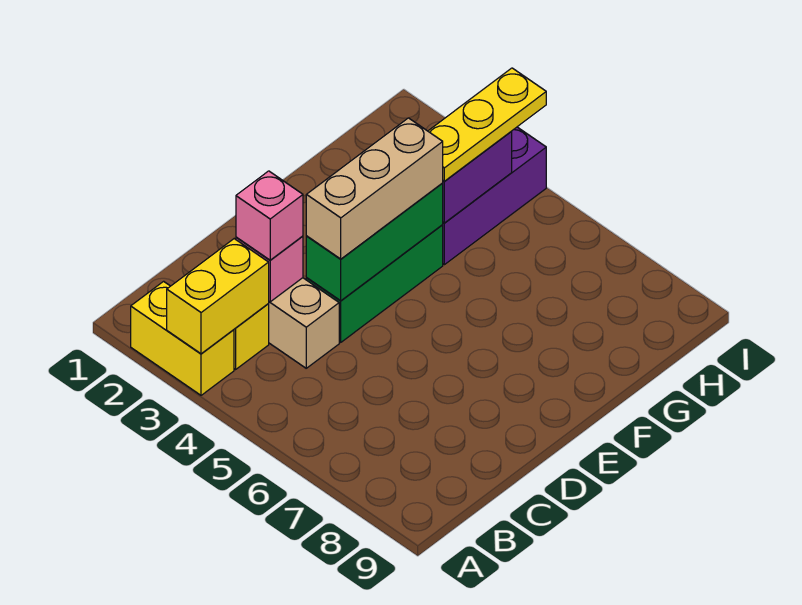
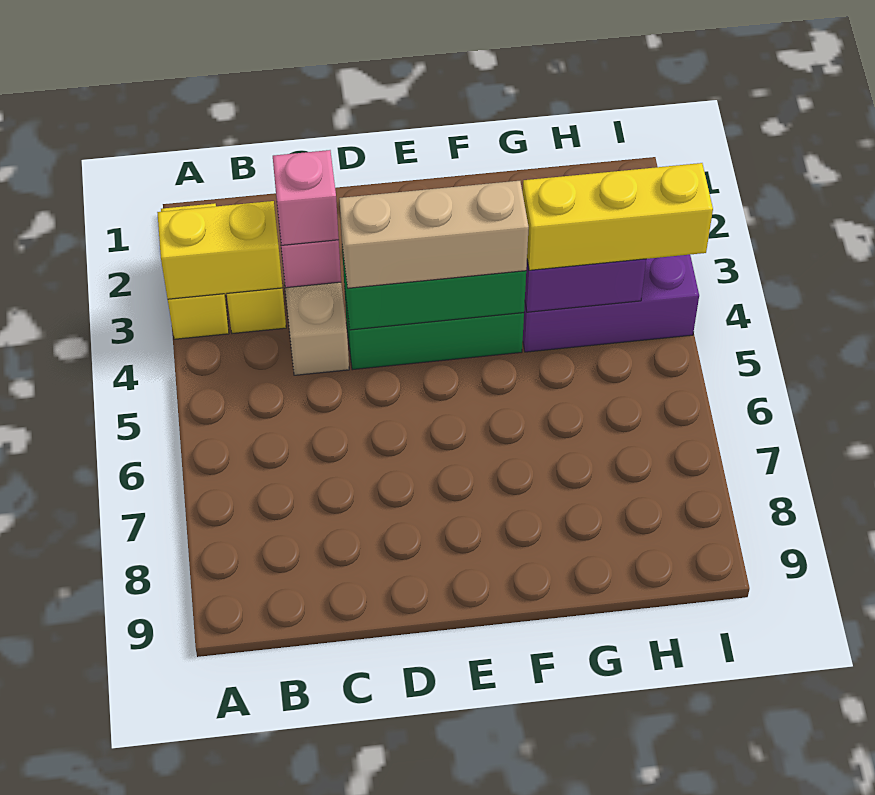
yellow 1x3 plate [428,68,546,181] -> yellow 1x3 brick [523,163,713,270]

